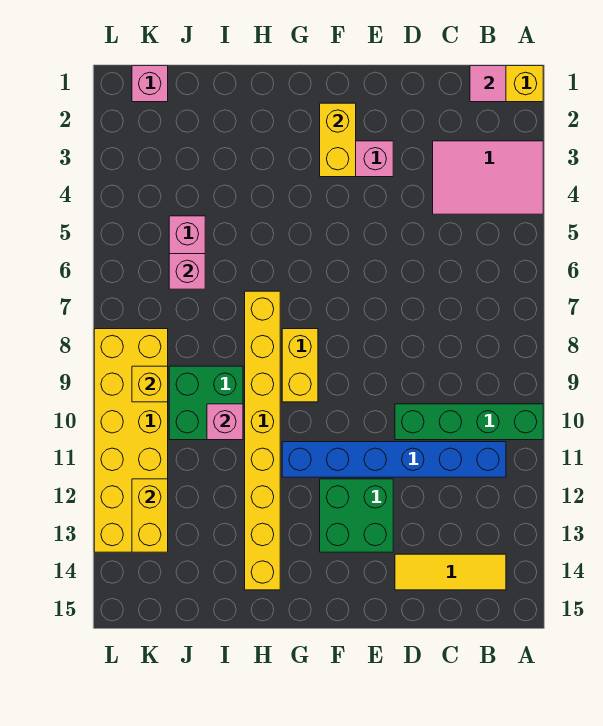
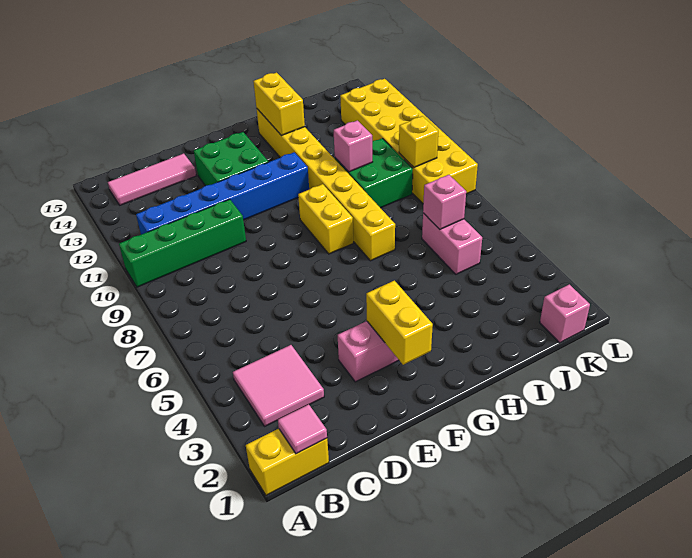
pink 2x3 tile [433,141,543,214] -> pink 2x2 tile [233,345,324,426]
yellow 1x3 tile [395,554,506,590] -> pink 1x3 tile [108,154,196,205]
yellow 1x2 brick [132,479,168,552] -> yellow 1x2 brick moved to [253,73,305,136]

